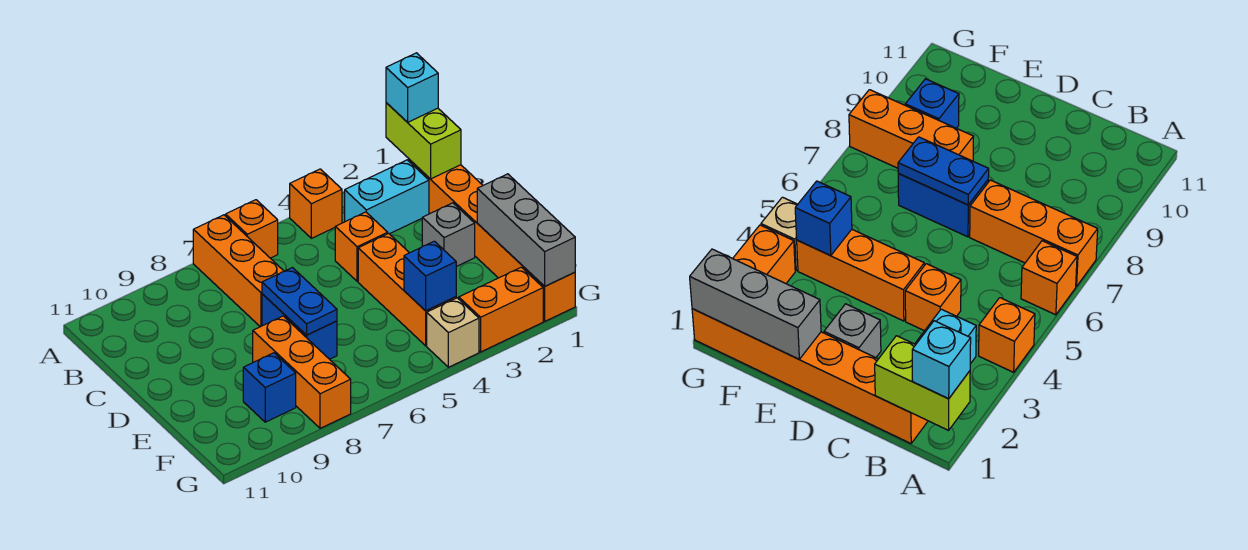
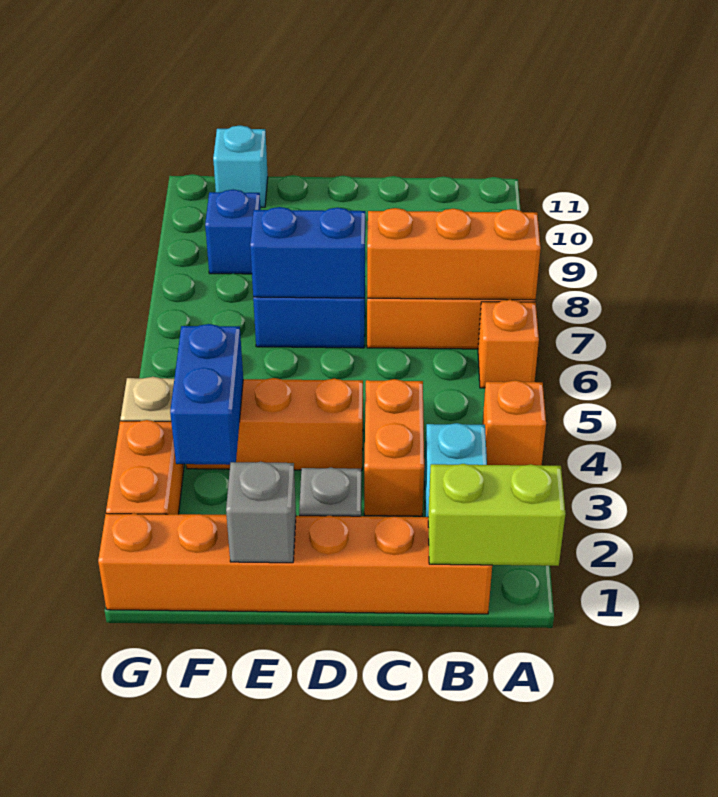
cyan 1x1 brick [386,53,438,122] -> cyan 1x1 brick moved to [213,125,268,207]
orange 1x1 brick [335,212,388,281] -> orange 1x2 brick [364,379,424,516]
blue 1x2 plate [262,268,337,335] -> blue 1x2 brick [250,207,365,298]
grey 1x3 brick [477,174,575,286] -> grey 1x1 brick [226,462,296,563]
orange 1x3 brick [253,316,351,428] -> orange 1x3 brick moved to [367,208,541,300]
blue 1x1 brick [404,241,456,311] -> blue 1x2 brick [170,324,243,465]

